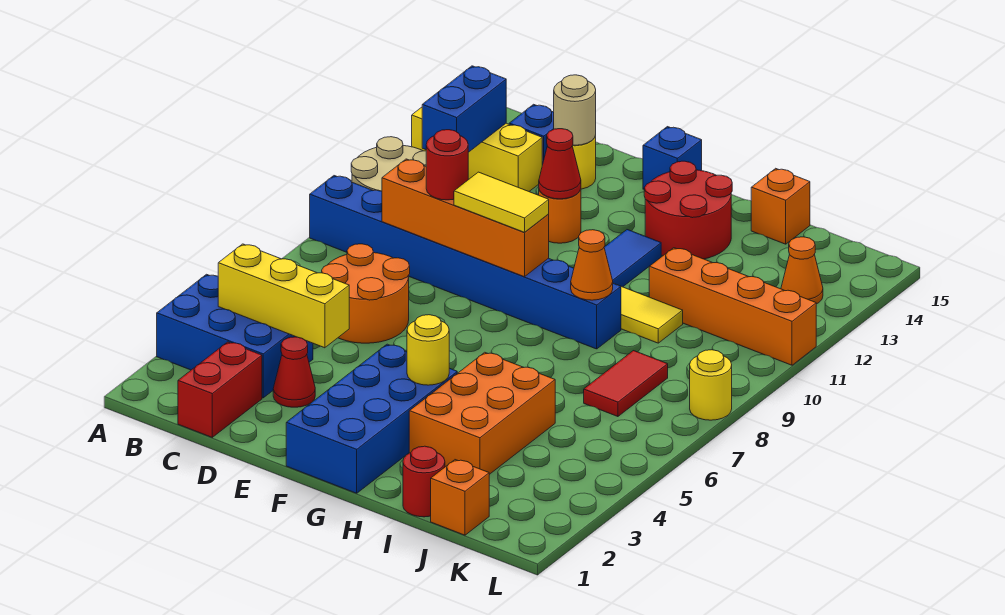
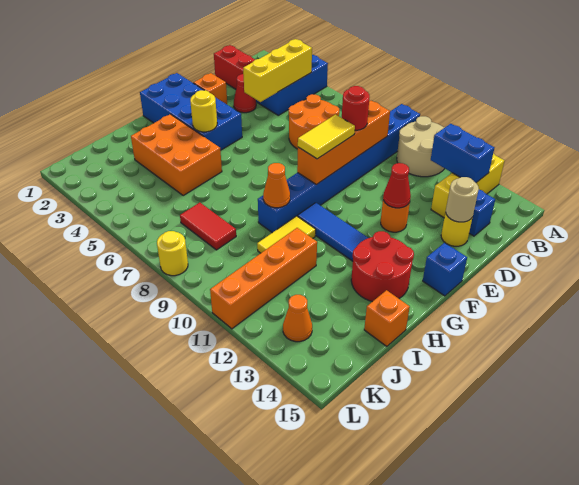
red 1x1 round brick [403,446,445,517] -> none
orange 1x1 brick [431,460,489,535] -> orange 1x1 brick moved to [194,73,227,104]

